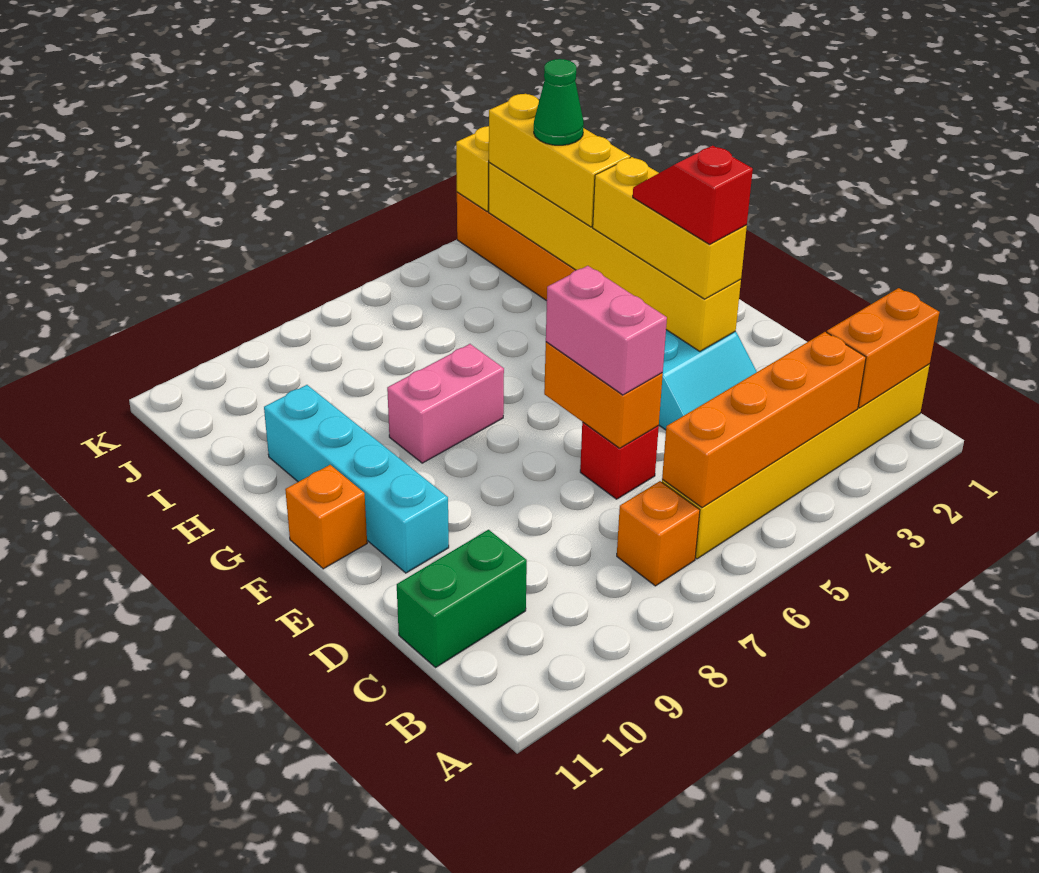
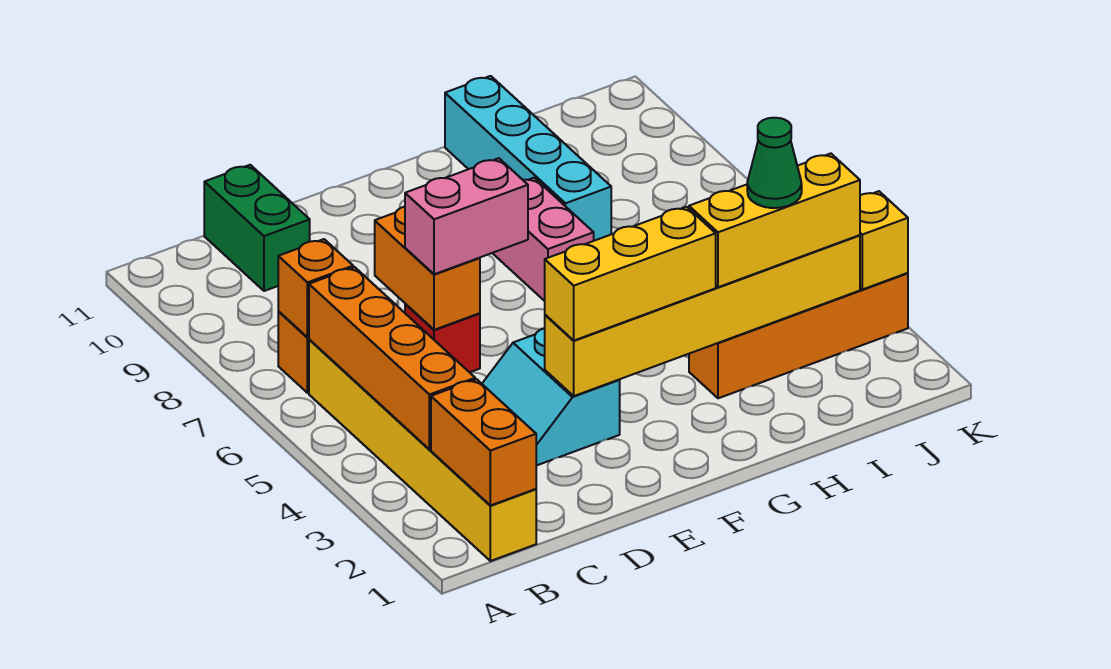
orange 1x2 brick [544,342,663,448] -> orange 1x2 brick turned to [375,207,480,330]
red 1x2 slope [633,146,753,244] -> none
cyan 1x4 brick [264,385,449,573] -> cyan 1x4 brick turned to [445,76,611,241]
orange 1x1 brick [285,465,367,569] -> orange 1x1 brick moved to [278,239,353,337]

